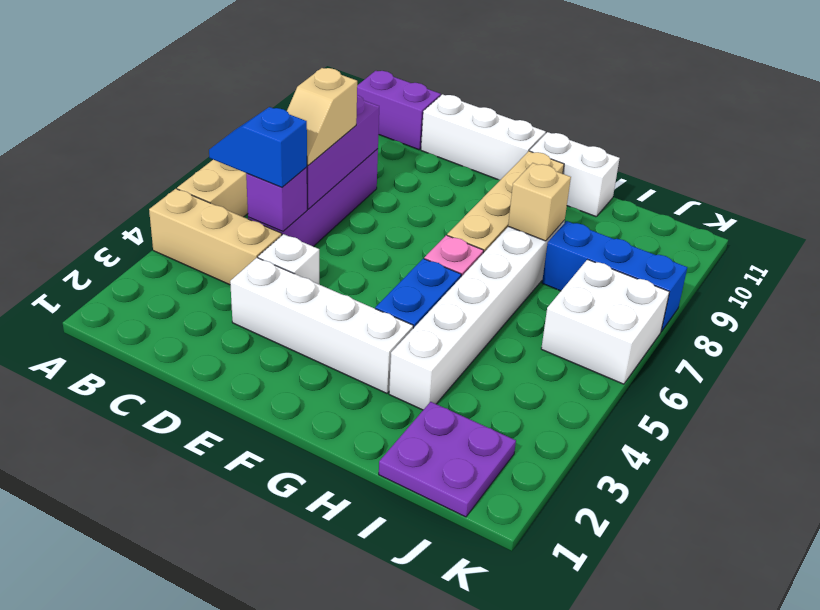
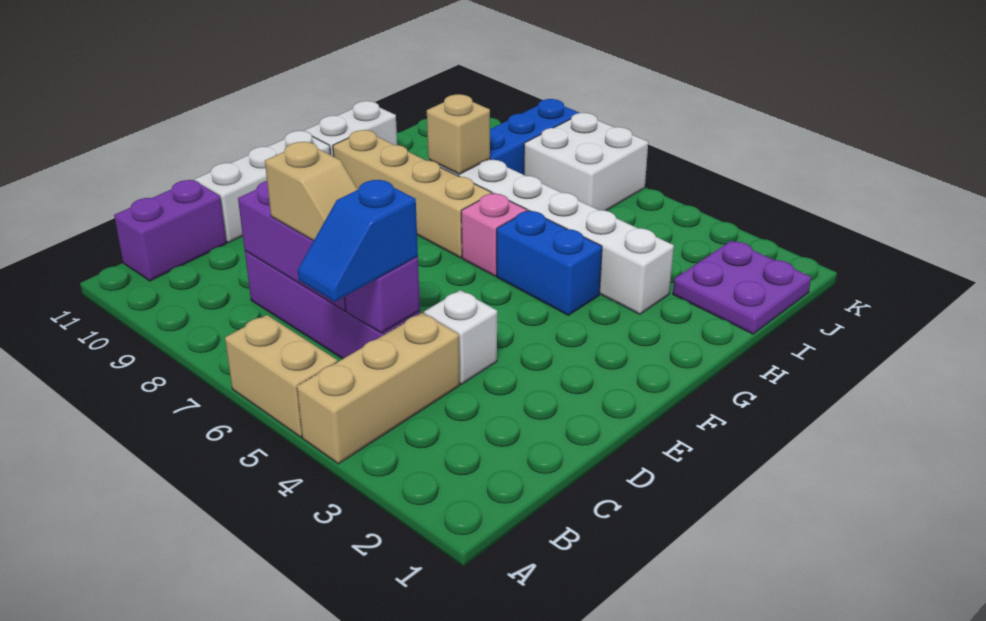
white 1x4 brick [230,258,413,393] -> none

